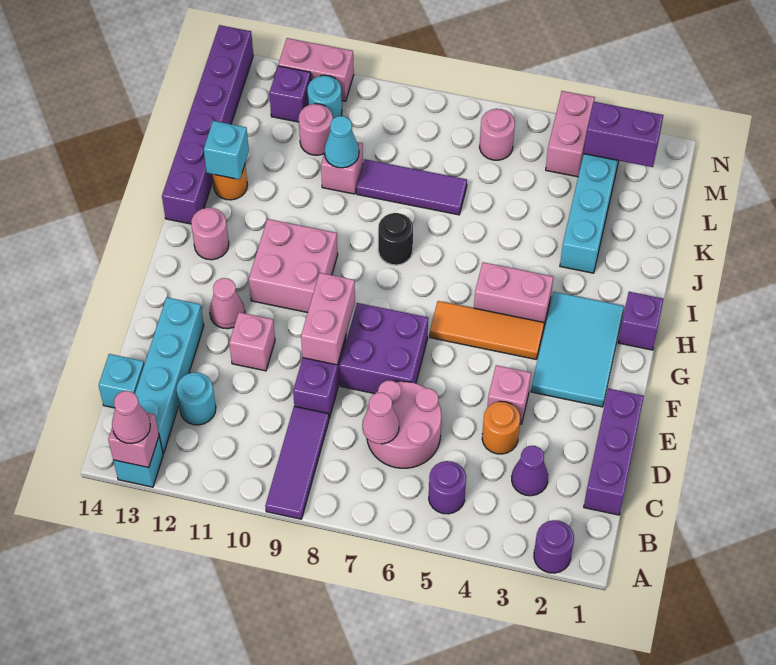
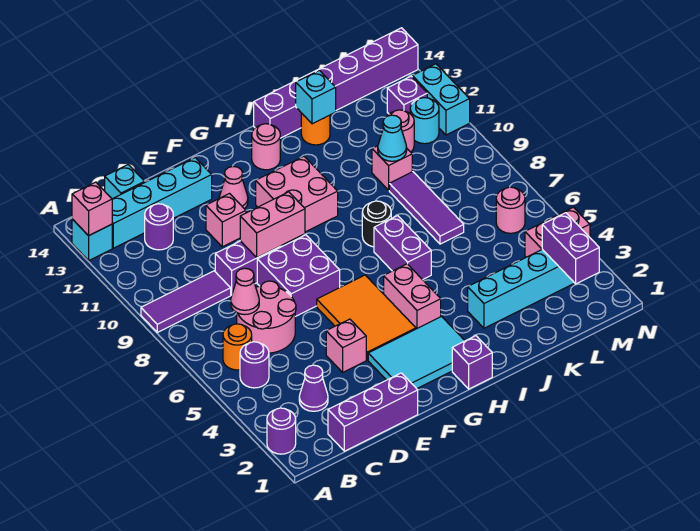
pink 1x1 cone [112,391,150,443] -> none
cyan 1x1 round brick [176,372,216,425] -> purple 1x1 round brick [145,204,173,250]
orange 1x1 round brick [482,401,520,454] -> orange 1x1 round brick moved to [223,324,252,370]
orange 1x3 tile [430,301,544,359] -> orange 2x3 tile [317,275,416,360]
none -> purple 1x2 brick [374,216,431,280]
pink 1x2 brick [278,38,354,101] -> cyan 1x2 brick [412,64,470,135]

